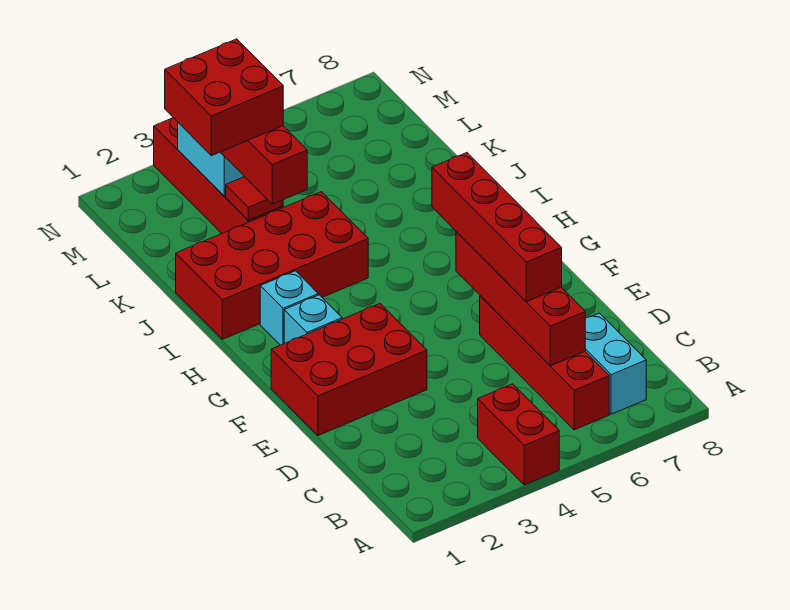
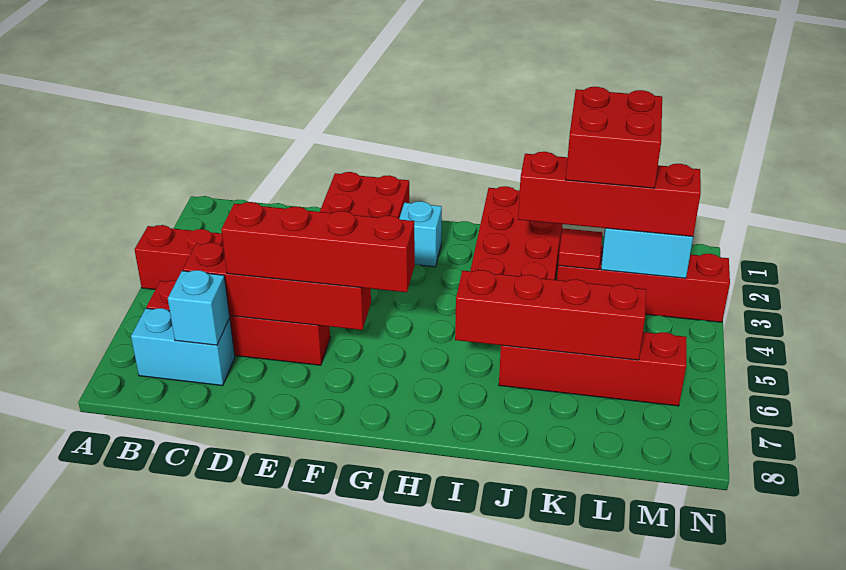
cyan 1x1 brick [260,271,318,345] -> cyan 1x1 brick moved to [168,270,230,345]
none -> red 1x4 brick [455,270,646,360]
none -> red 1x4 brick [499,332,686,406]

